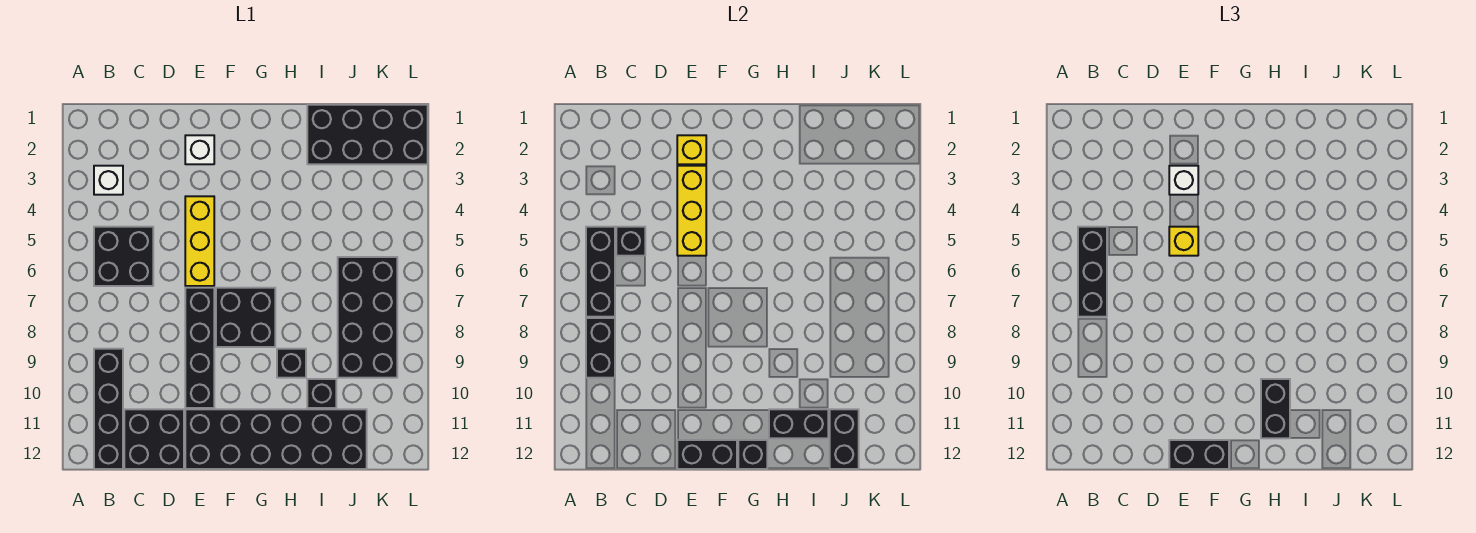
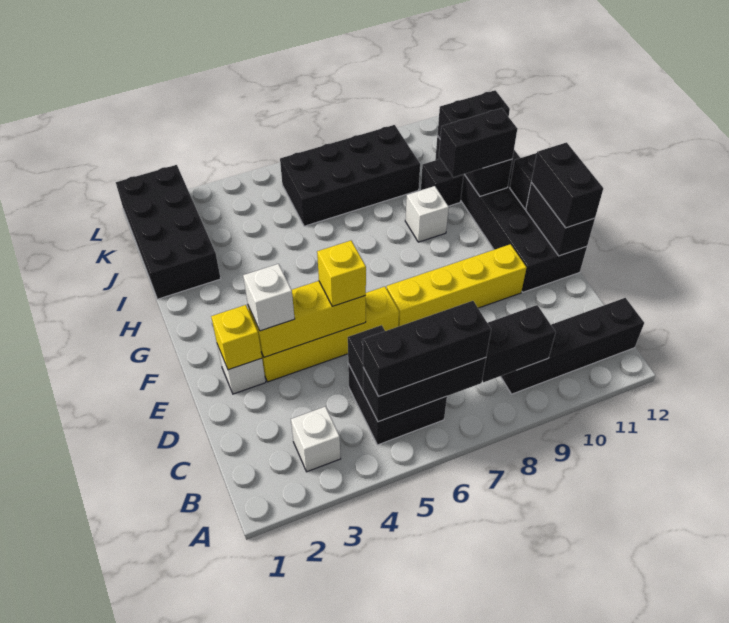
black 2x2 brick [124,409,184,469] -> none
yellow 1x3 brick [185,196,214,286] -> yellow 1x4 brick [261,286,399,382]
black 1x4 brick [185,288,214,408] -> yellow 1x4 brick [387,244,527,326]
black 2x2 brick [216,288,275,347] -> none
black 1x1 brick [277,349,306,378] -> white 1x1 brick [405,186,449,242]

